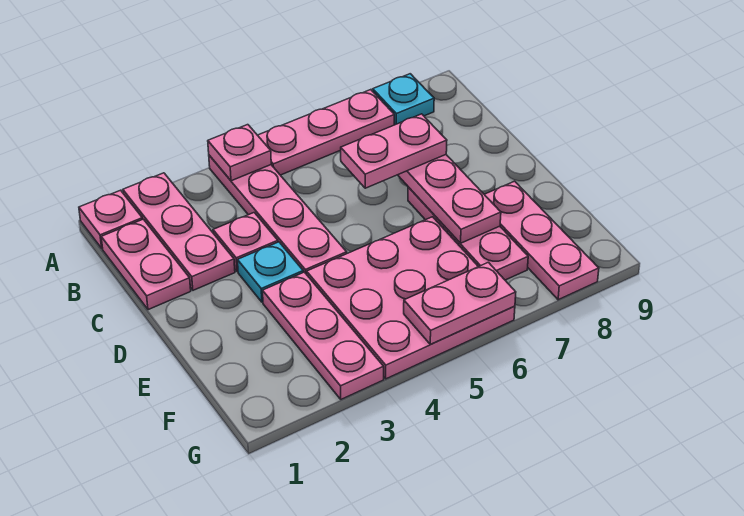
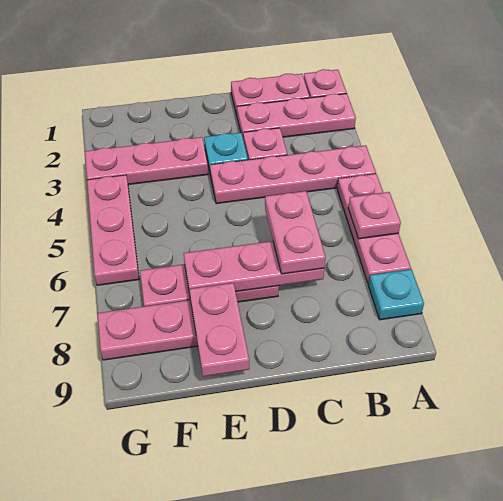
pink 1x1 plate [208,125,271,181] -> pink 1x1 plate moved to [348,192,401,239]
pink 3x3 plate [307,217,515,379] -> pink 1x3 plate [87,175,139,285]
pink 1x2 plate [404,262,516,344] -> pink 1x2 plate moved to [189,283,249,376]

